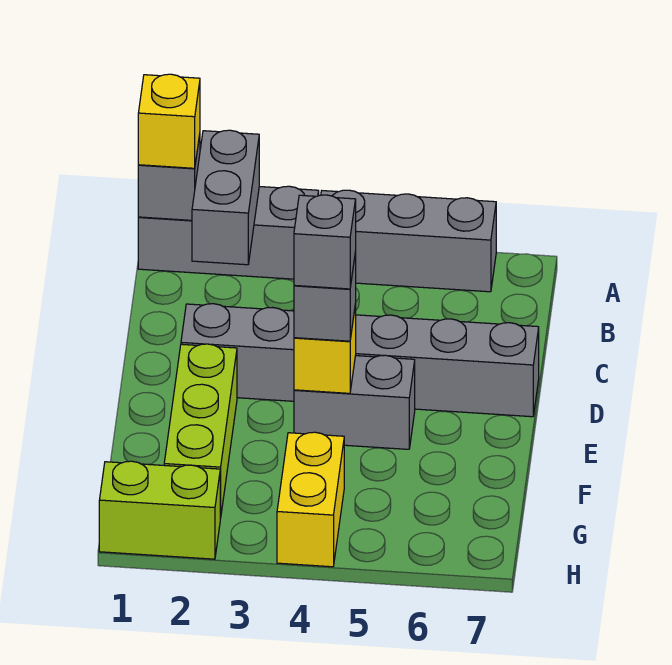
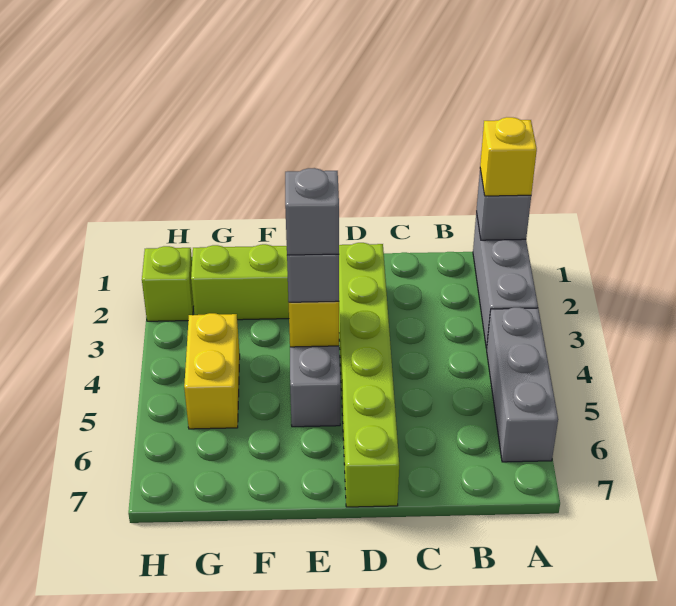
grey 1x2 brick [192,130,259,265] -> none
grey 1x6 brick [181,304,539,417] -> lime 1x6 brick [339,243,399,507]
yellow 1x2 brick [277,432,344,567] -> yellow 1x2 brick turned to [184,313,240,429]
lime 1x2 brick [99,461,220,559] -> lime 1x1 brick [142,246,194,321]

